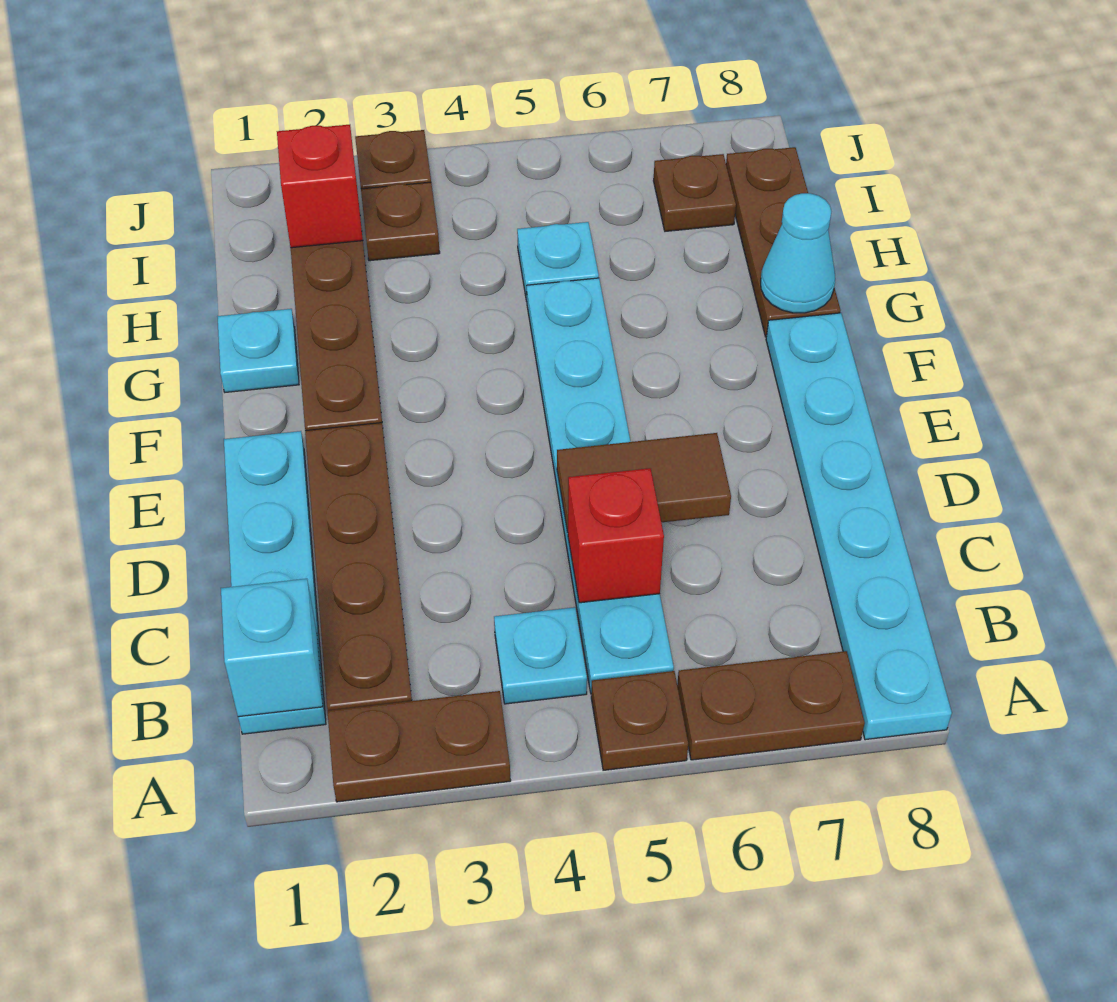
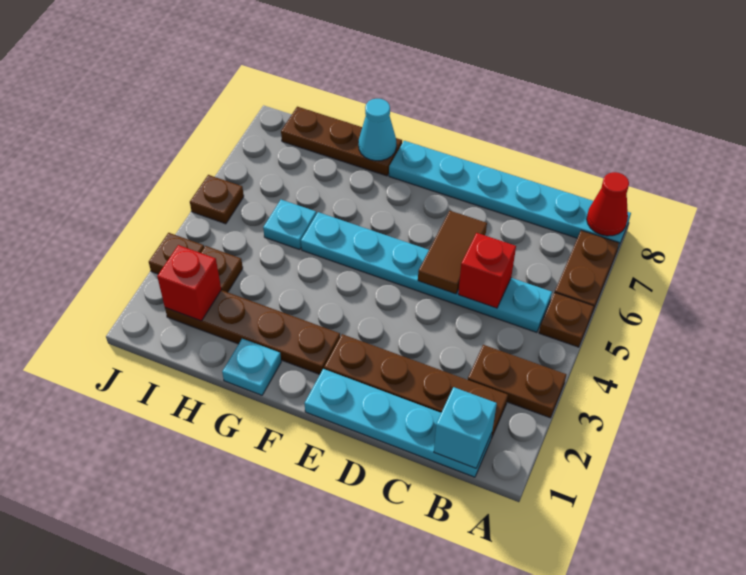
brown 1x2 plate [328,691,511,802] -> brown 1x2 plate turned to [468,345,566,418]
none -> red 1x1 cone [587,172,629,236]
cyan 1x1 plate [494,607,587,704] -> none
brown 1x1 plate [654,154,736,231] -> brown 1x1 plate moved to [190,175,244,224]

